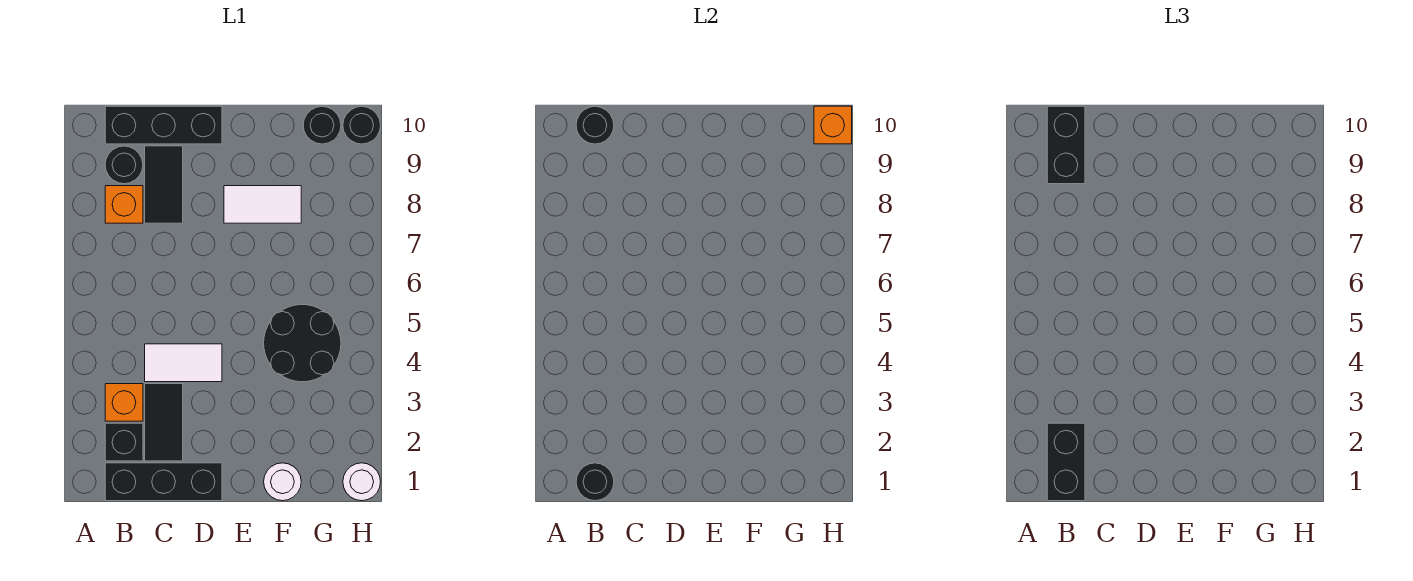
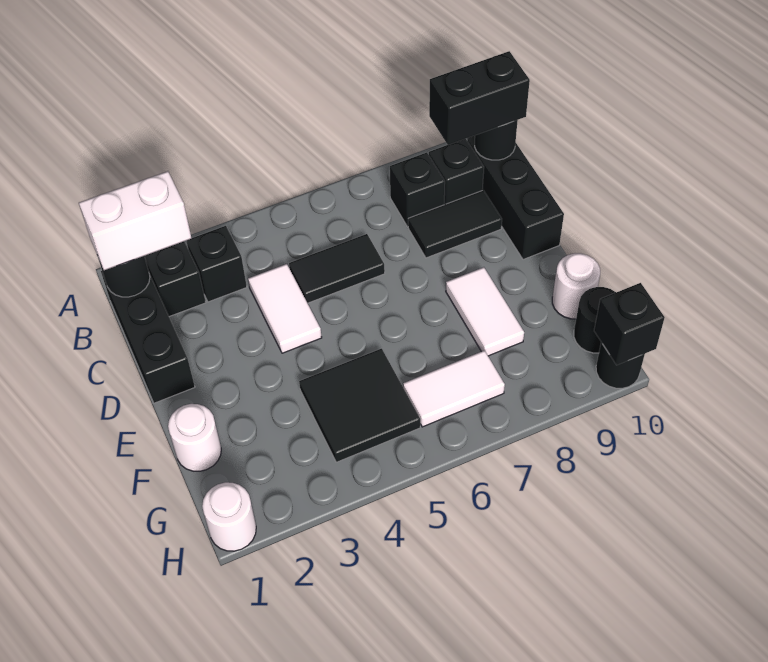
black 1x2 brick [1047,423,1085,501] -> white 1x2 brick [79,171,191,270]
orange 1x1 brick [105,384,143,421] -> black 1x1 brick [187,226,247,302]
orange 1x1 brick [105,186,143,223] -> black 1x1 brick [390,152,445,227]
black 1x1 round brick [105,146,143,184] -> black 1x1 brick [429,139,484,205]
black 1x2 tile [145,384,183,461] -> black 1x2 tile moved to [289,234,385,303]
black 2x2 round brick [264,305,341,382] -> black 2x2 tile [299,349,420,462]
none -> white 1x1 round brick [552,253,600,319]
none -> white 1x2 tile [403,351,505,427]
orange 1x1 brick [814,106,852,144] -> black 1x1 brick [594,283,665,365]

